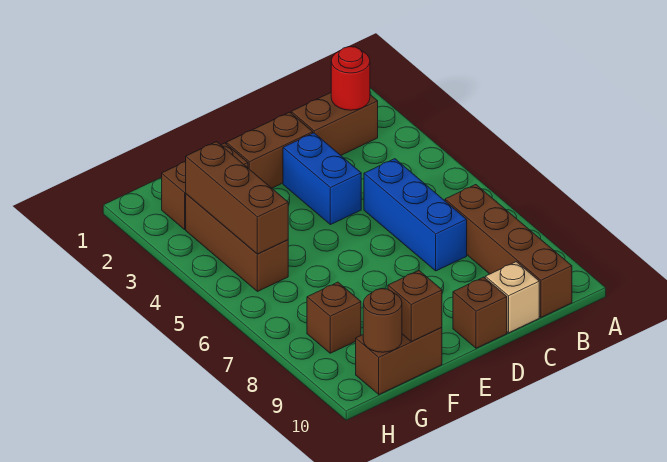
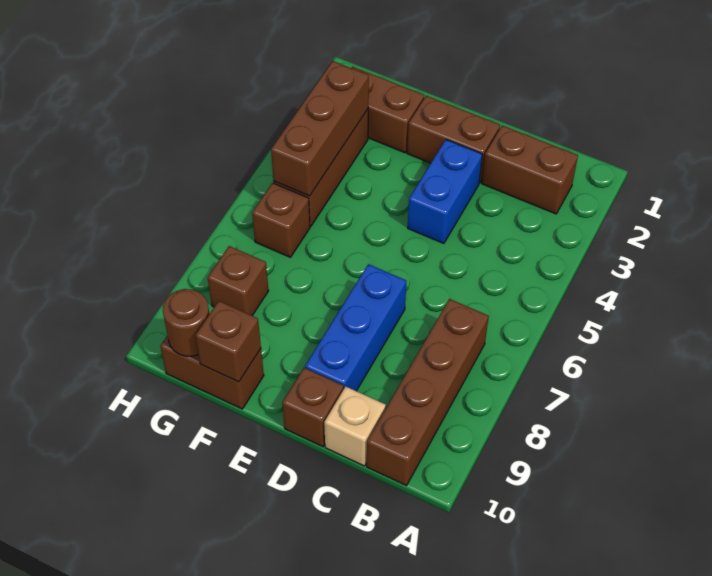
red 1x1 round brick [331,47,370,110] -> none
blue 1x3 brick [364,159,467,271] -> blue 1x3 brick moved to [305,264,406,391]
none -> brown 1x1 brick [252,183,310,257]

